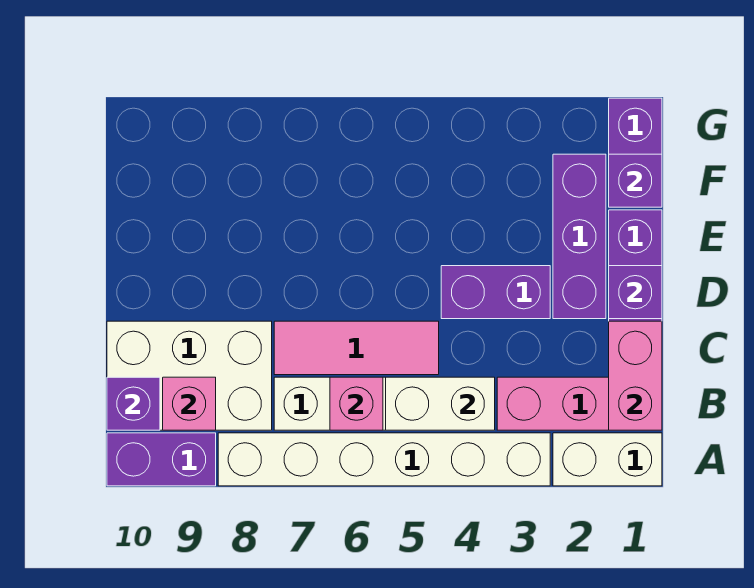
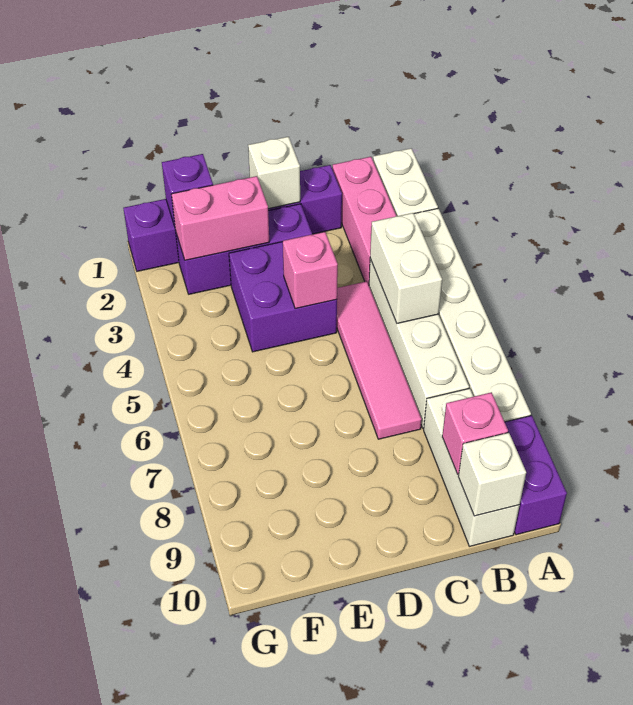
pink 1x2 brick [609,321,662,430] -> pink 1x2 brick moved to [171,176,269,260]
pink 1x1 brick [330,377,383,430] -> pink 1x1 brick moved to [283,232,338,309]
white 2x3 brick [107,321,272,430] -> white 1x3 brick [424,388,520,546]
purple 1x1 brick [107,377,160,430] -> white 1x1 brick [458,433,526,516]
pink 1x3 tile [274,321,439,375] -> pink 1x4 tile [337,281,422,439]
purple 1x1 brick [609,266,662,319] -> white 1x1 brick [248,137,300,209]
purple 1x2 brick [441,266,550,319] -> purple 2x2 brick [229,242,337,352]

